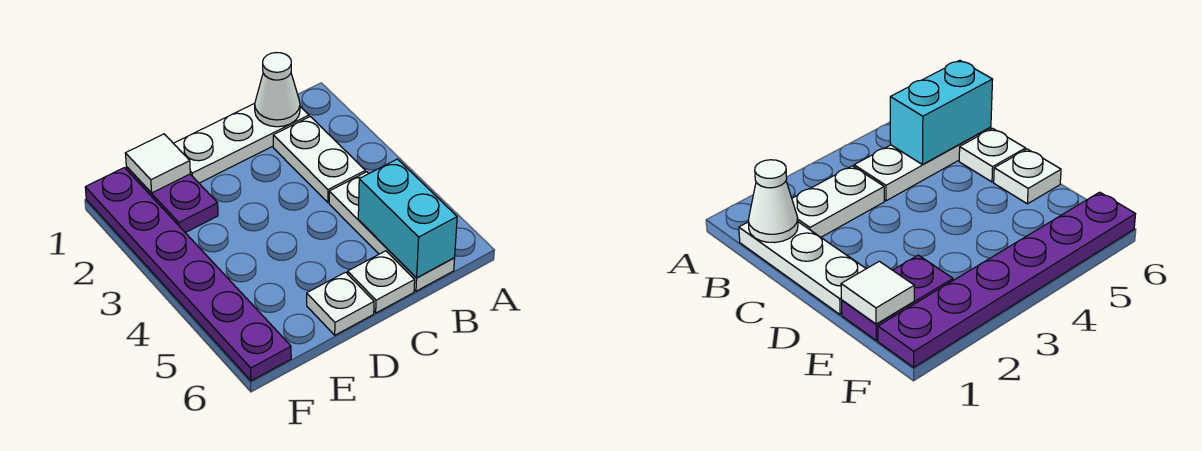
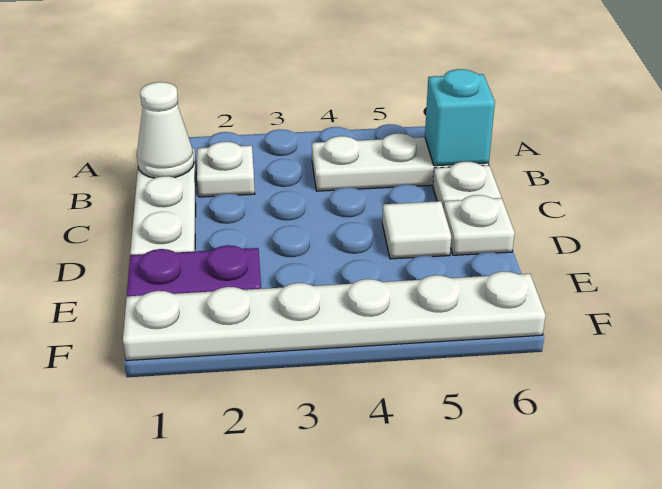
white 1x2 plate [273,117,365,202] -> white 1x1 plate [197,142,255,197]
cyan 1x2 brick [358,159,457,278] -> cyan 1x1 brick [425,69,495,166]
white 1x1 tile [125,134,190,193] -> white 1x1 tile moved to [382,201,451,259]
purple 1x6 plate [85,168,291,381] -> white 1x6 plate [123,271,546,361]

